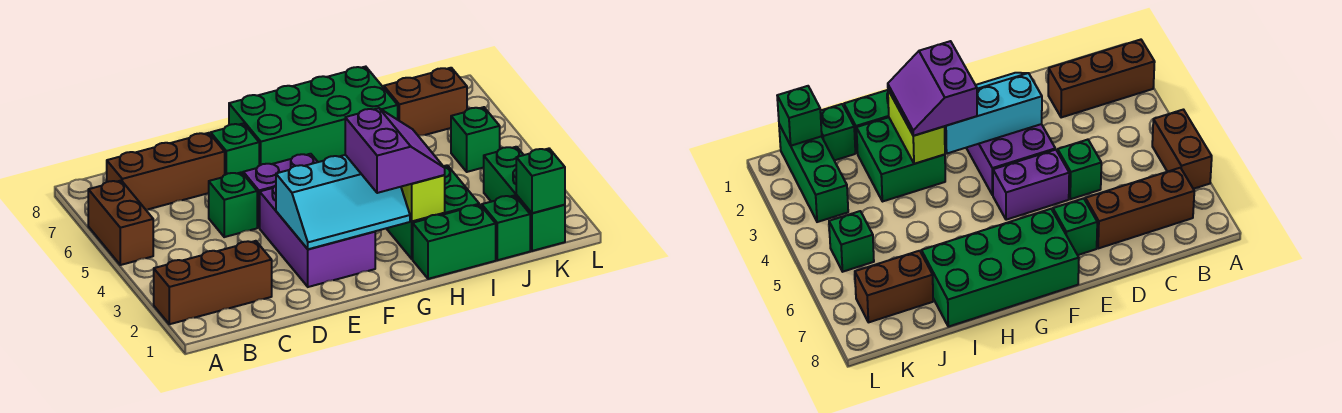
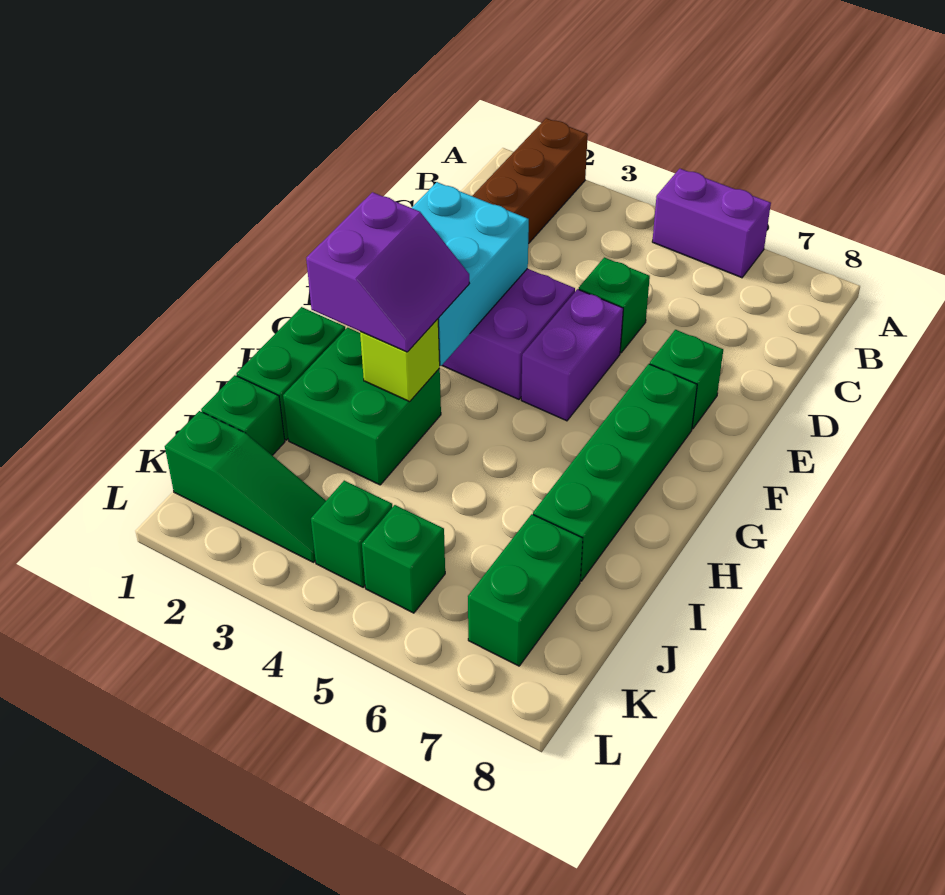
brown 1x2 brick [88,181,153,265] -> purple 1x2 brick [652,169,771,278]
brown 1x3 brick [107,133,225,210] -> none
cyan 2x3 slope [276,155,410,249] -> cyan 2x3 brick [412,182,529,366]
green 2x4 brick [229,67,398,166] -> green 1x4 brick [533,364,697,581]
purple 2x2 slope [345,108,445,193] -> purple 2x2 slope turned to [306,192,469,352]
lime 1x2 brick [401,175,445,221] -> lime 1x1 brick [360,319,440,401]
brown 1x2 brick [384,68,467,136] -> green 1x2 brick [468,514,583,666]
green 1x3 brick [484,147,565,251] -> green 1x3 slope [165,411,326,562]
green 1x1 brick [516,149,565,213] -> green 1x1 brick moved to [311,481,392,587]

